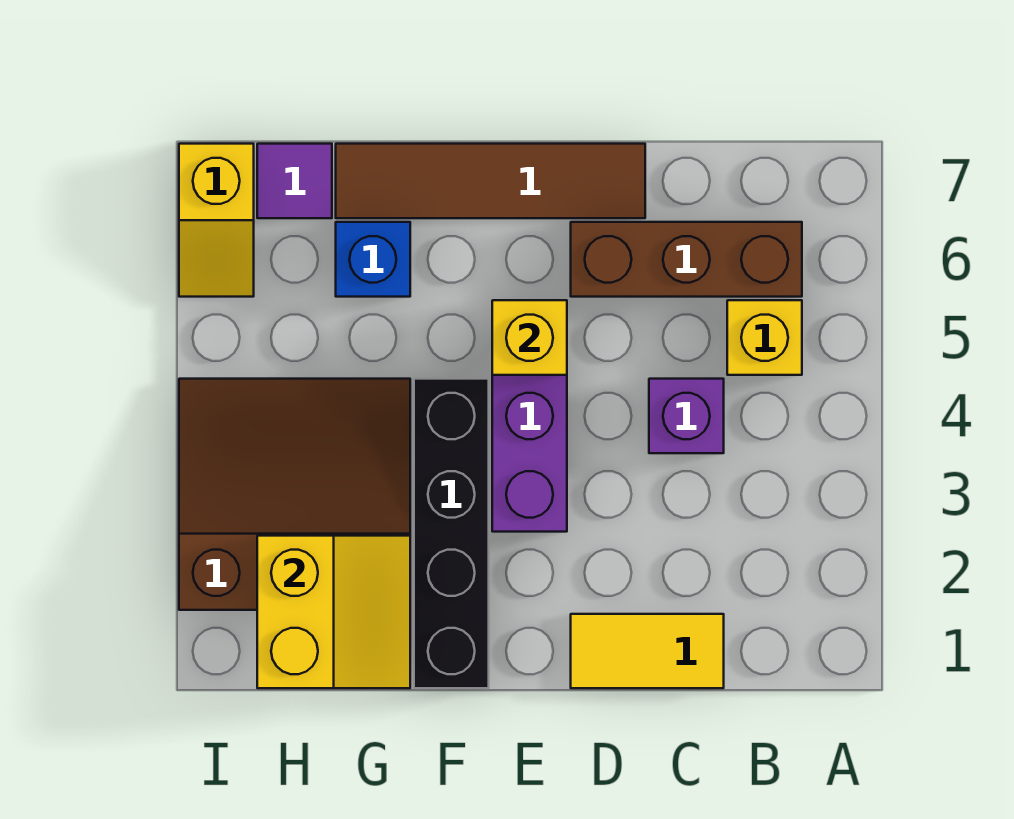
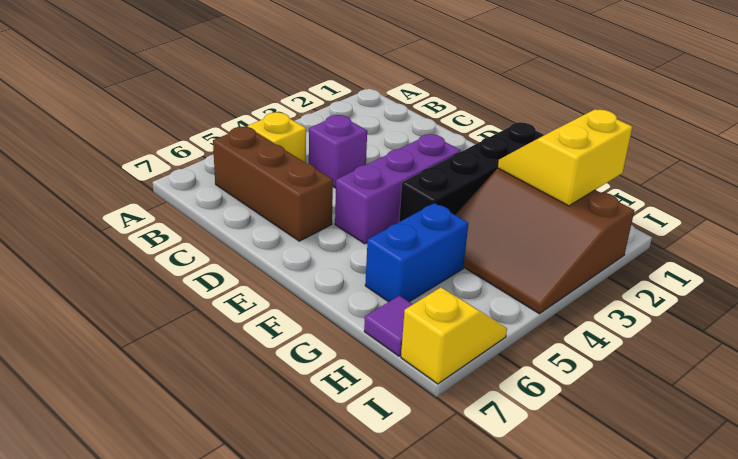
yellow 1x2 tile [571,614,724,688] -> none
brown 1x4 tile [336,144,645,218] -> none
yellow 1x1 brick [492,300,567,375] -> none
blue 1x1 brick [336,222,410,297] -> blue 1x2 brick [365,203,468,302]

